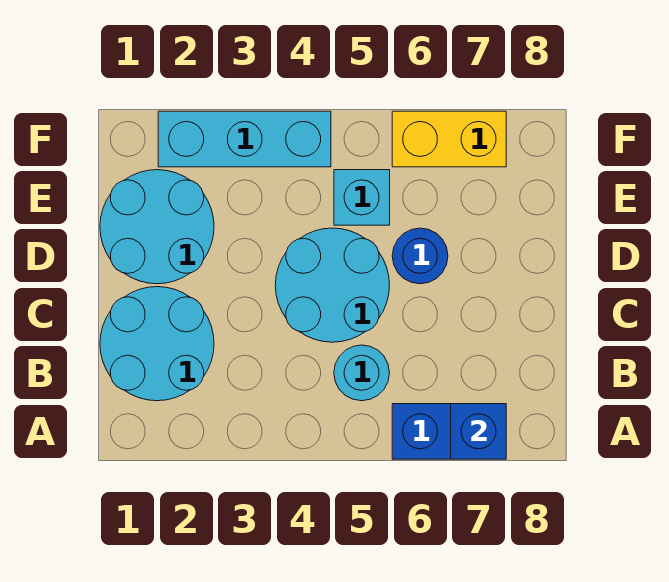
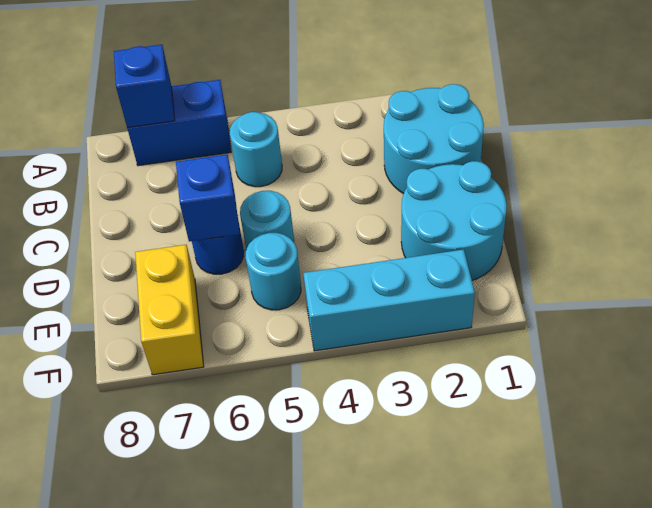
cyan 2x2 round brick [275,228,390,342] -> cyan 1x1 round brick [240,191,294,249]
none -> blue 1x1 brick [176,154,240,242]
cyan 1x1 brick [334,170,390,225] -> cyan 1x1 round brick [246,233,301,310]
yellow 1x2 brick [392,111,506,167] -> yellow 1x2 brick turned to [135,245,204,375]

